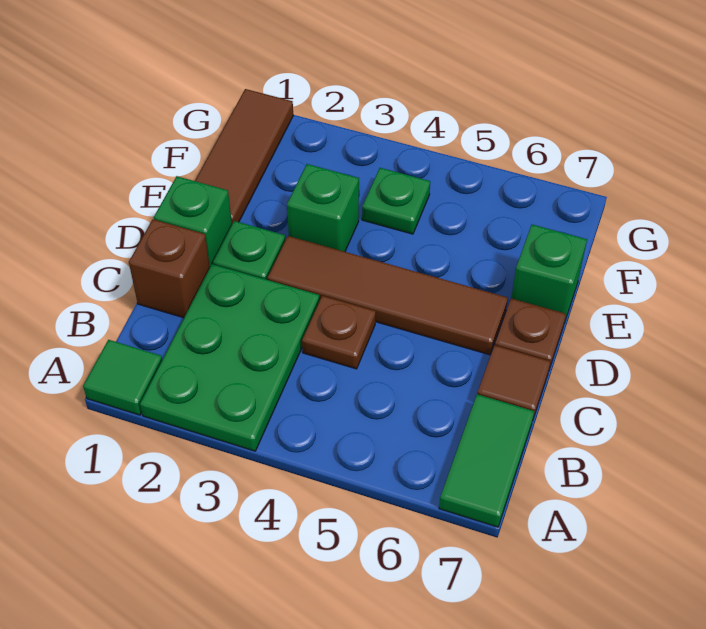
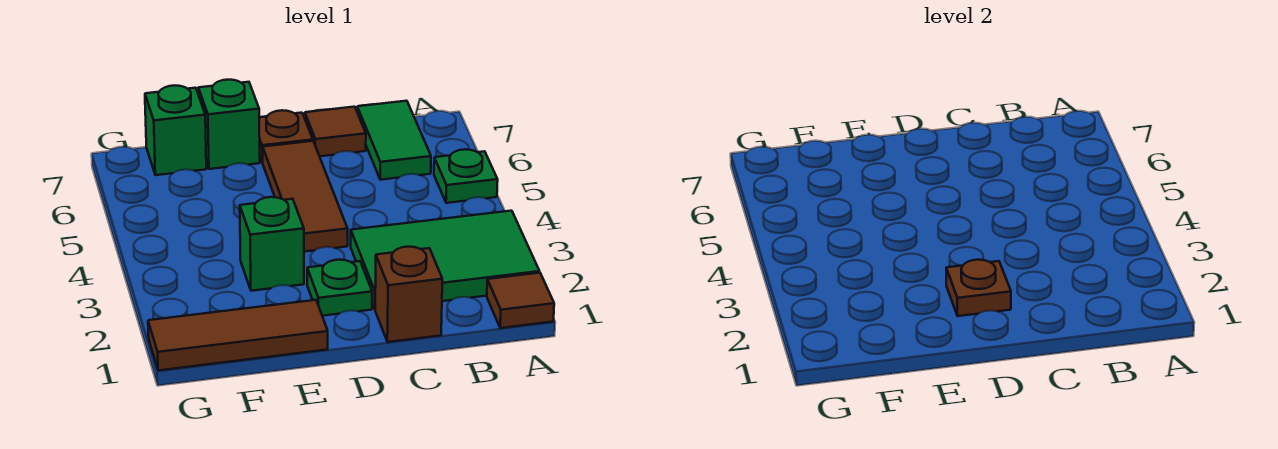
green 1x1 tile [83,340,162,415] -> brown 1x1 tile [487,273,554,328]
green 2x3 plate [140,264,320,451] -> green 2x3 tile [351,211,540,309]
green 1x2 tile [439,394,534,527] -> green 1x2 tile turned to [357,101,431,180]
brown 1x1 plate [302,296,376,369] -> brown 1x1 plate moved to [946,260,1011,316]
green 1x1 brick [154,176,232,266] -> green 1x1 brick moved to [145,85,206,175]
brown 1x4 tile [268,236,508,355] -> brown 1x3 tile [263,141,348,252]
green 1x1 plate [362,168,430,234] -> green 1x1 plate moved to [434,149,498,203]

